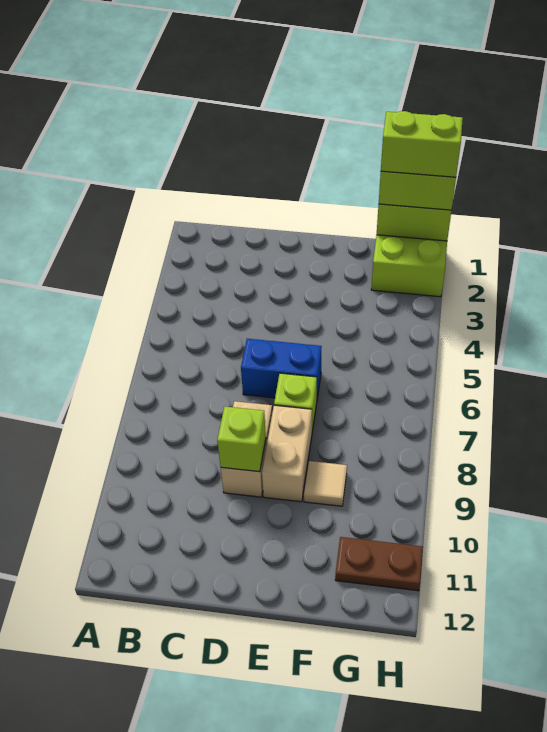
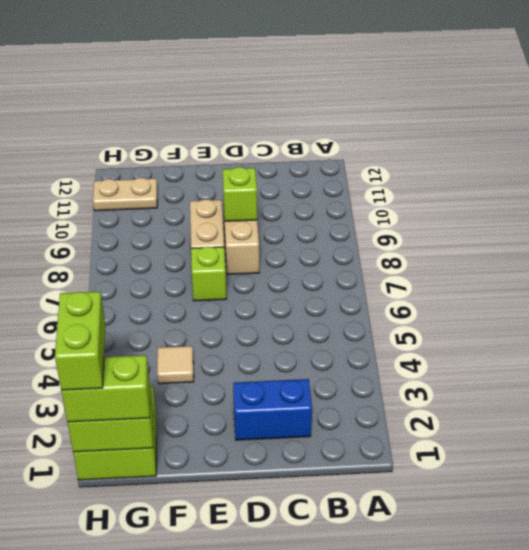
blue 1x2 brick [241,339,322,398] -> blue 1x2 brick moved to [233,379,312,440]
tan 1x1 tile [304,461,347,506] -> tan 1x1 tile moved to [157,346,194,384]
lime 1x2 brick [381,111,463,177] -> lime 1x2 brick turned to [55,292,105,390]
brown 1x2 plate [335,537,423,591] -> tan 1x2 plate [93,178,157,211]

